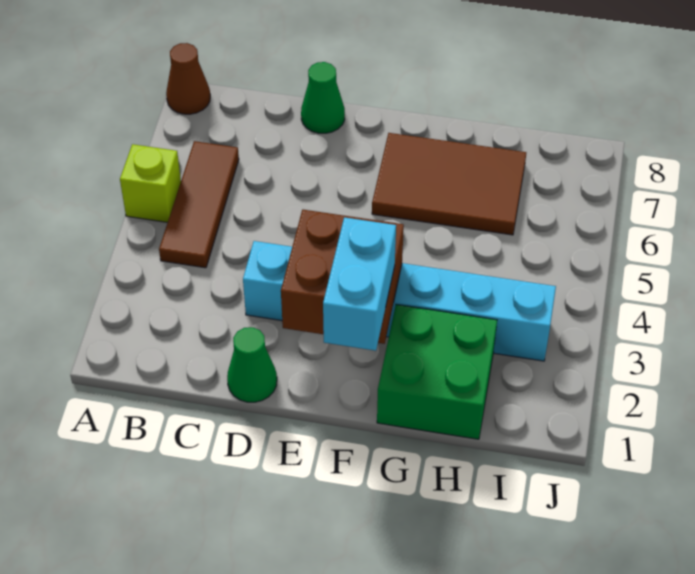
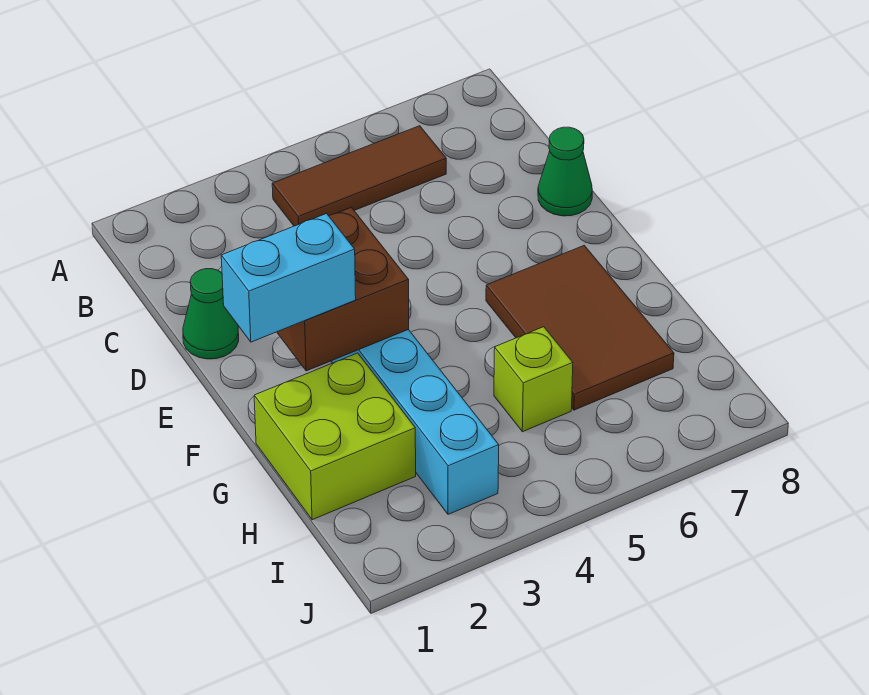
lime 1x1 brick [120,144,181,222] -> lime 1x1 brick moved to [494,327,573,432]
brown 1x1 cone [166,43,210,114] -> none
green 2x2 brick [377,304,497,439] -> lime 2x2 brick [254,353,416,520]

